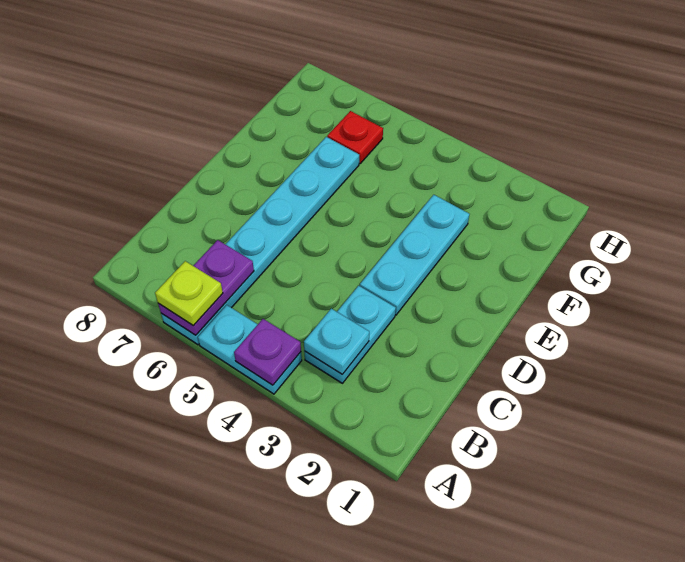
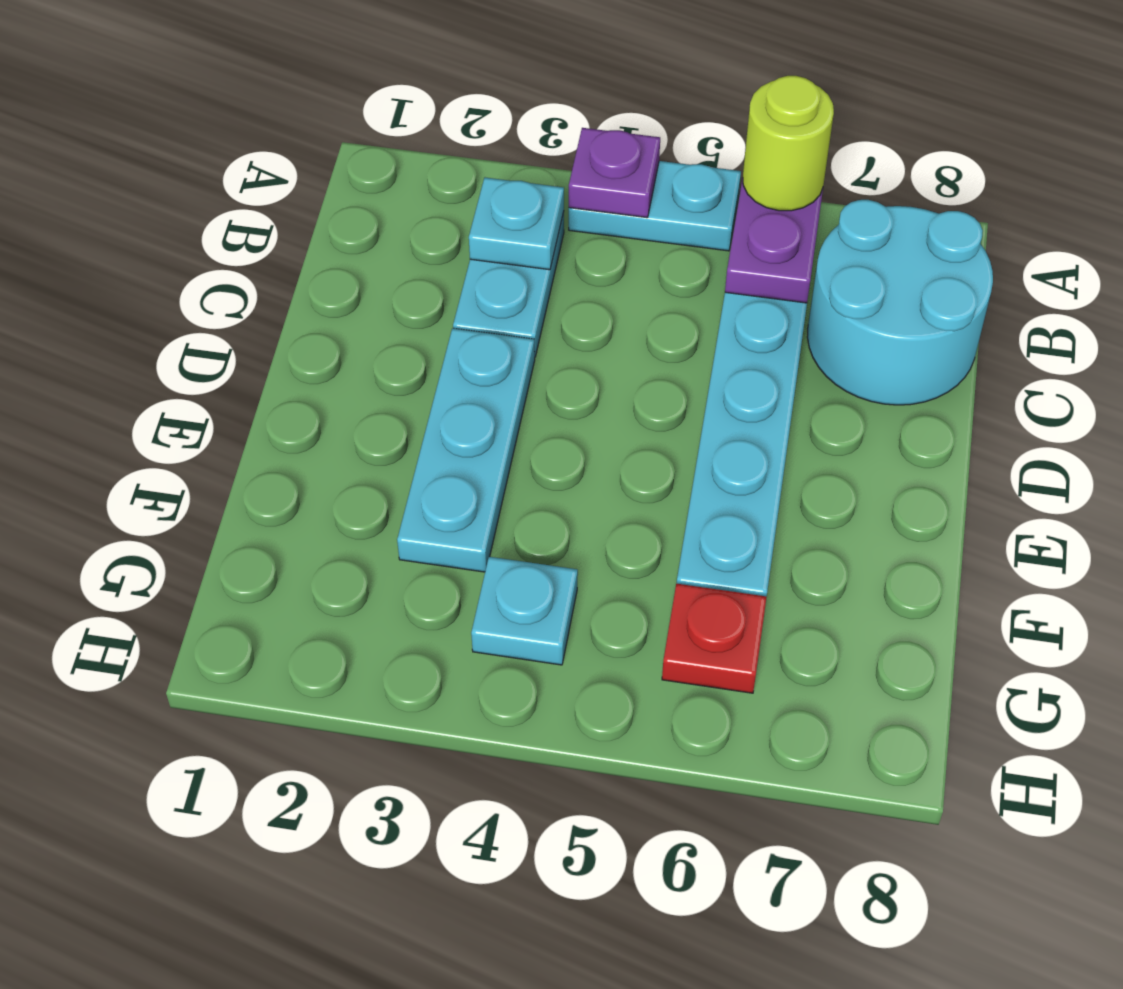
lime 1x1 plate [155,261,223,326] -> lime 1x1 round brick [743,76,834,211]
none -> cyan 2x2 round brick [807,200,993,405]
none -> cyan 1x1 plate [471,557,578,665]

